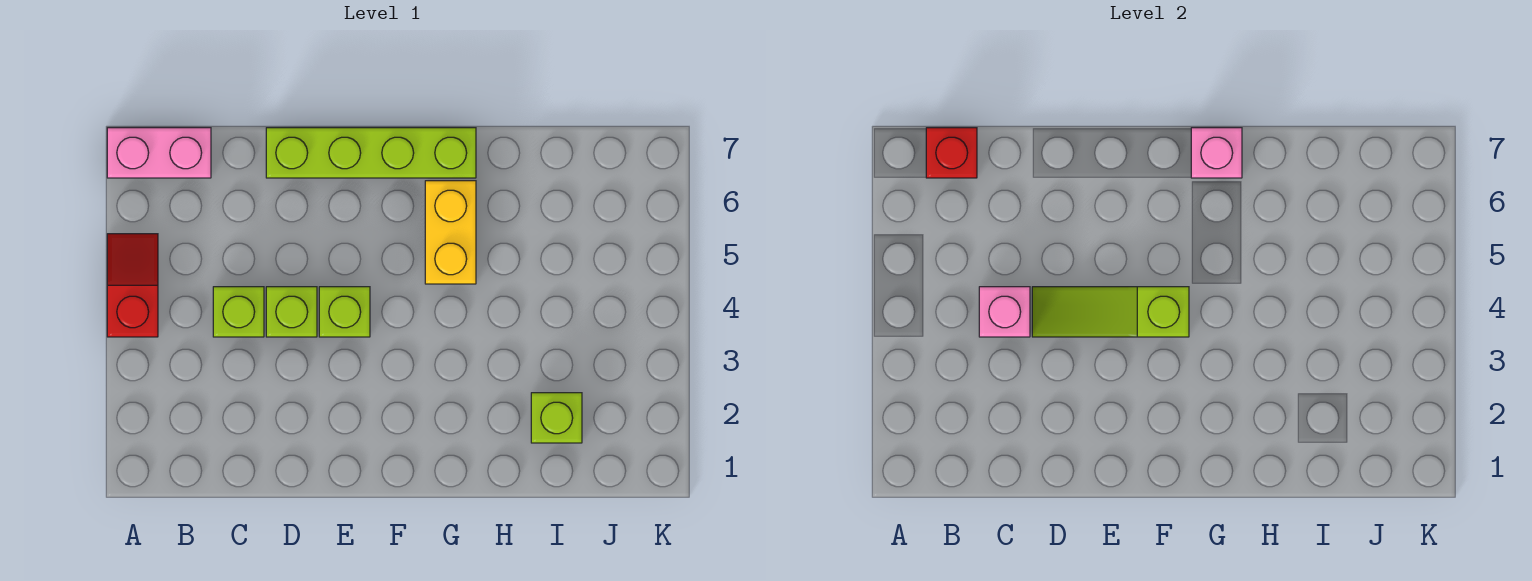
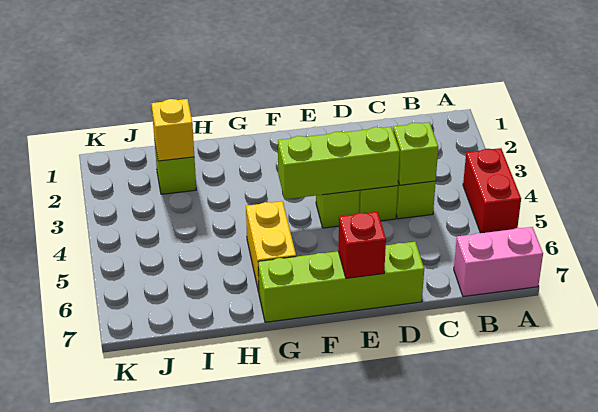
red 1x2 slope [107,234,158,337] -> red 1x2 brick [463,148,521,233]
red 1x1 brick [926,128,977,178] -> red 1x1 brick moved to [338,212,386,278]
pink 1x1 brick [979,287,1030,337] -> lime 1x1 brick [393,122,438,185]
lime 1x3 slope [1032,287,1189,337] -> lime 1x3 brick [278,127,400,199]
pink 1x1 brick [1191,128,1242,178] -> none
none -> yellow 1x1 brick [151,99,194,161]

